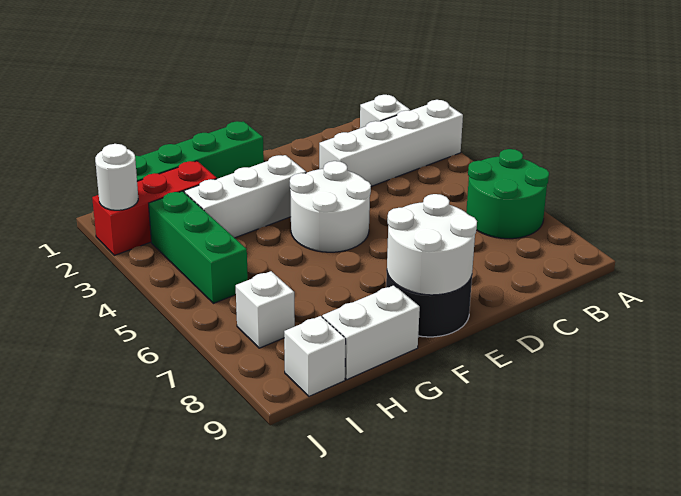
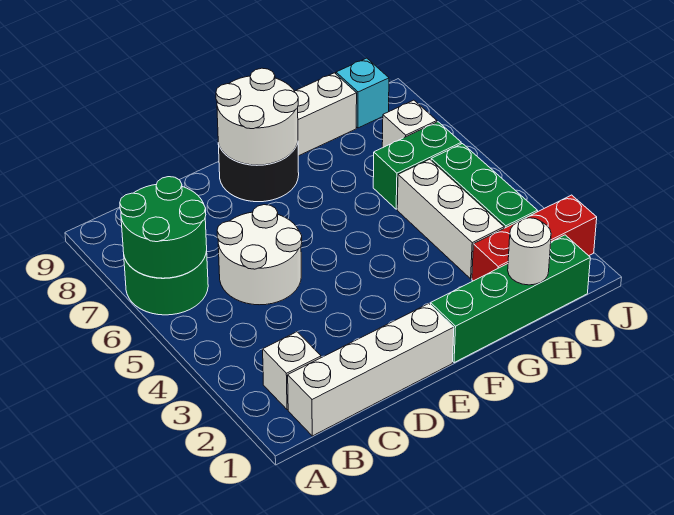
white 1x4 brick [319,100,463,186] -> white 1x4 brick moved to [288,303,454,436]
none -> green 2x2 round brick [120,177,207,278]
white 2x2 round brick [290,161,371,252] -> white 2x2 round brick moved to [217,205,302,305]
white 1x3 brick [184,155,306,238] -> white 1x3 brick turned to [397,159,504,279]
none -> green 1x2 brick [373,122,461,209]
white 1x1 brick [284,316,346,396] -> cyan 1x1 brick [336,58,389,128]
white 1x1 round brick [95,144,138,210] -> white 1x1 round brick moved to [508,218,551,285]

